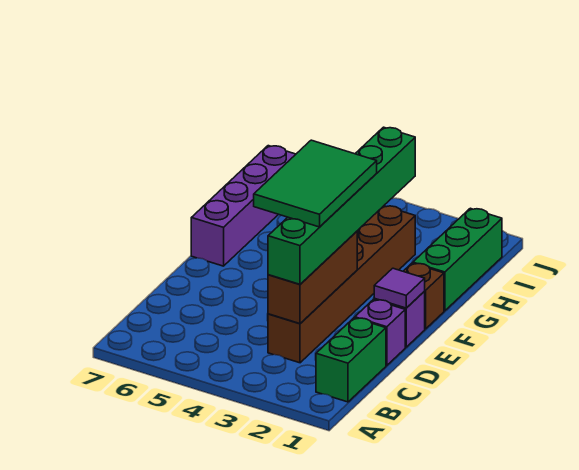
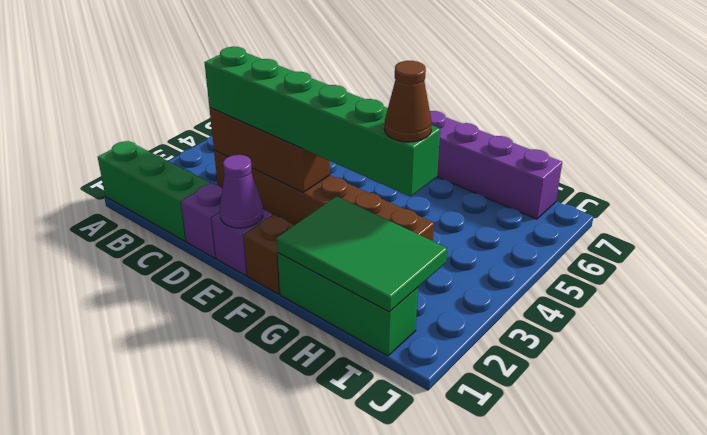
green 1x2 brick [316,318,386,402] -> green 1x3 brick [98,141,210,241]
green 2x3 tile [254,140,377,227] -> green 2x3 tile moved to [277,196,447,312]
purple 1x1 tile [374,268,425,308] -> purple 1x1 cone [220,155,263,228]
none -> brown 1x1 cone [384,61,432,142]

